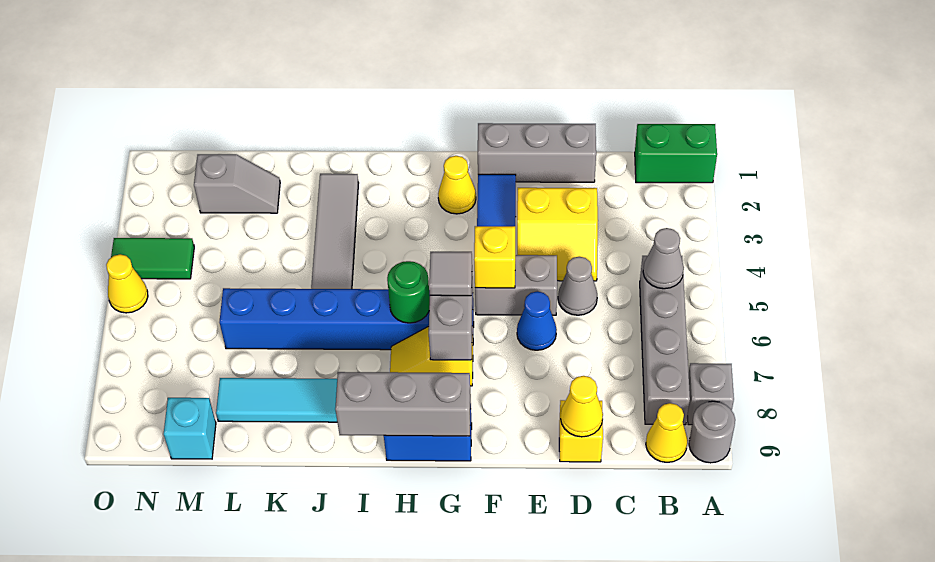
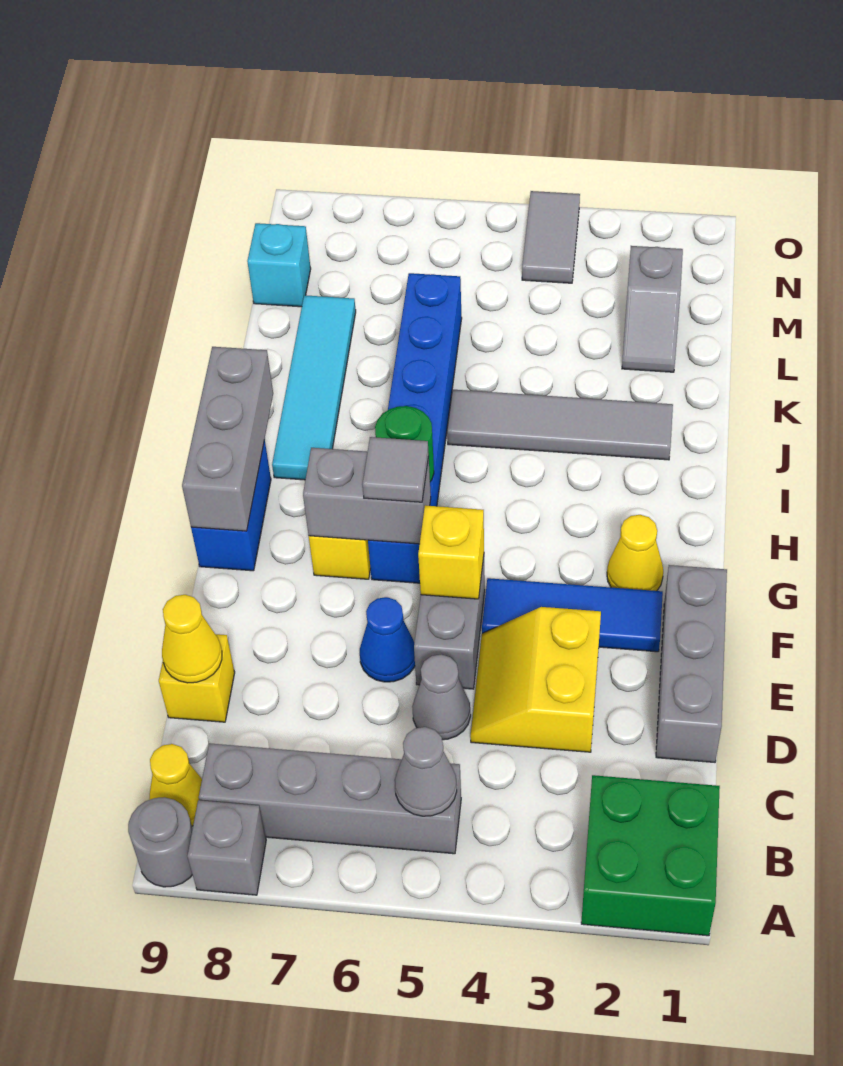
green 1x2 brick [635,124,717,183] -> green 2x2 brick [581,775,720,936]
green 1x2 tile [111,238,194,279] -> grey 1x2 tile [522,191,580,283]
yellow 1x1 cone [106,254,148,313] -> none

